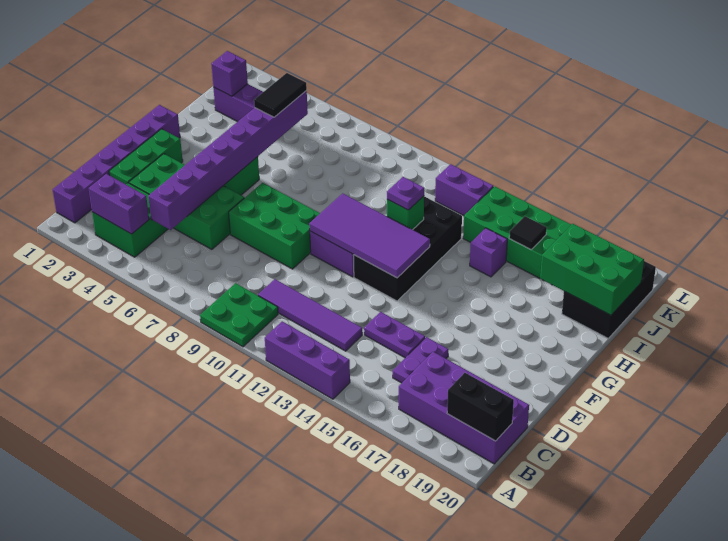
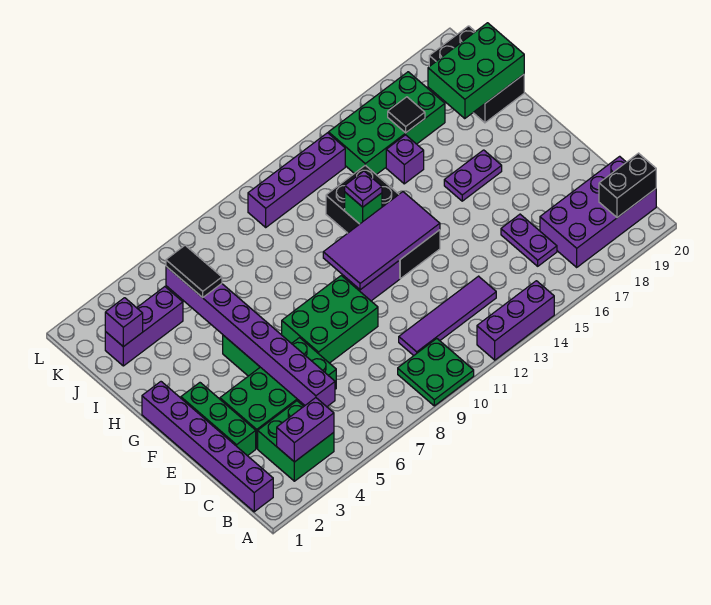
purple 1x2 plate [364,312,425,358] -> purple 1x2 plate moved to [444,150,502,201]
purple 1x2 brick [435,164,493,216] -> purple 1x4 brick [248,133,345,227]

